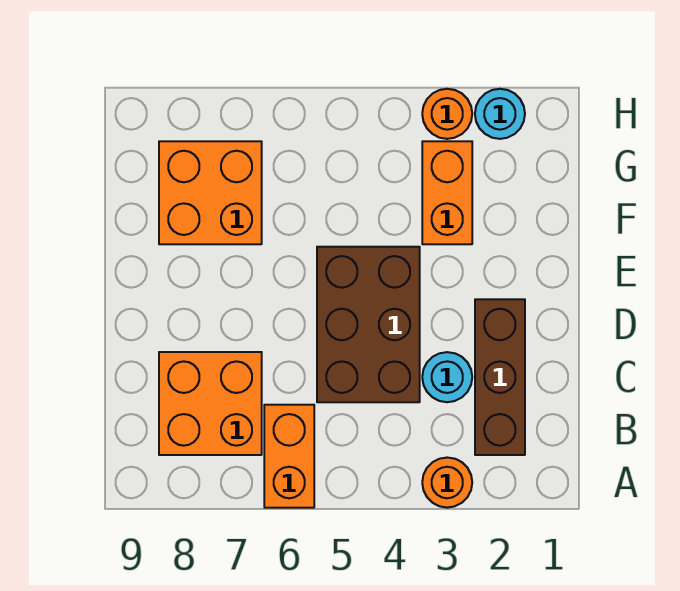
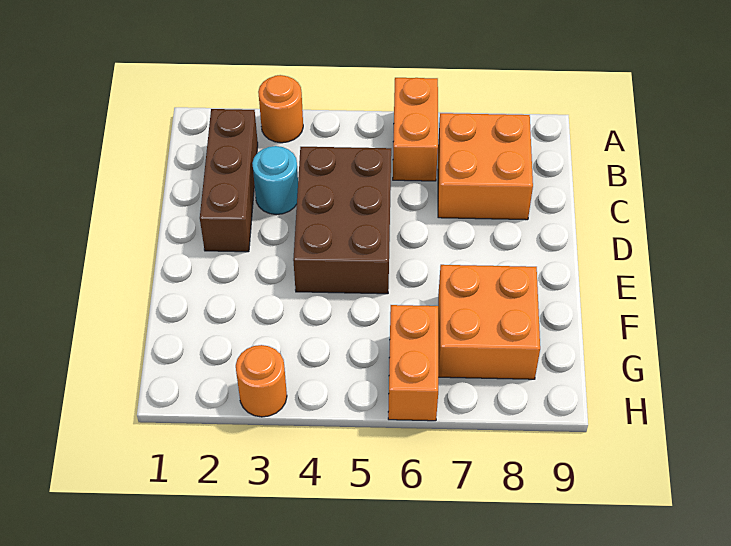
orange 1x2 brick [422,141,472,244] -> orange 1x2 brick moved to [388,305,438,421]
cyan 1x1 round brick [475,89,525,139] -> none

